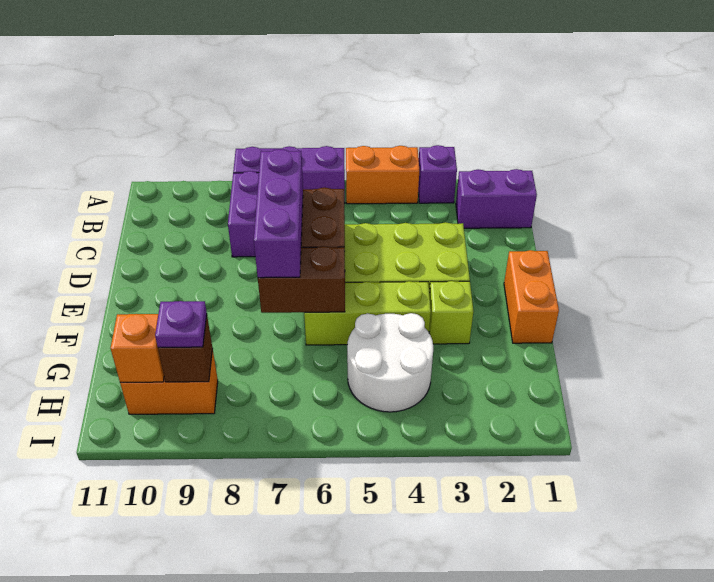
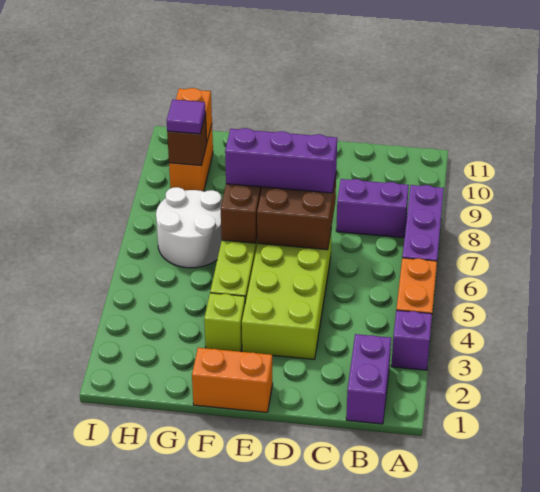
white 2x2 round brick [347,313,433,412] -> white 2x2 round brick moved to [156,187,222,268]
purple 1x1 plate [155,301,207,347] -> purple 1x1 tile [167,100,205,134]

